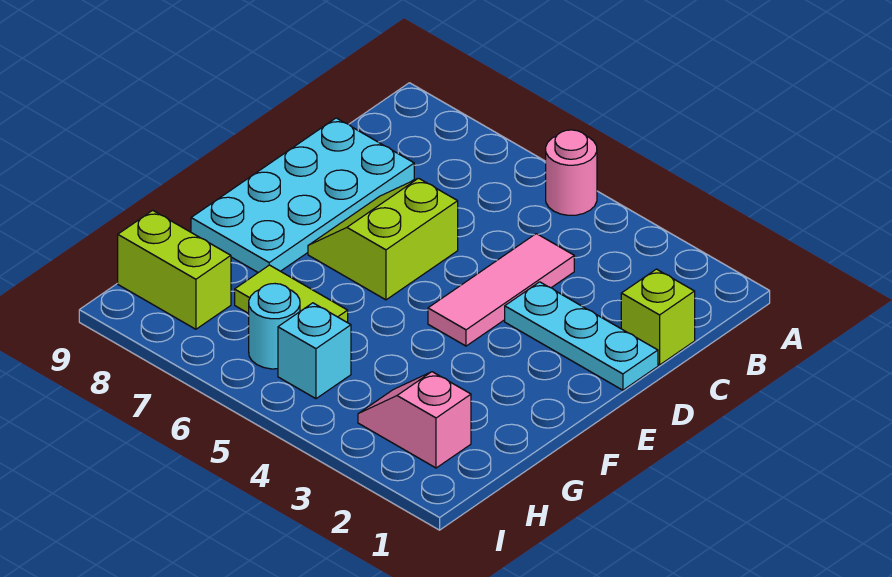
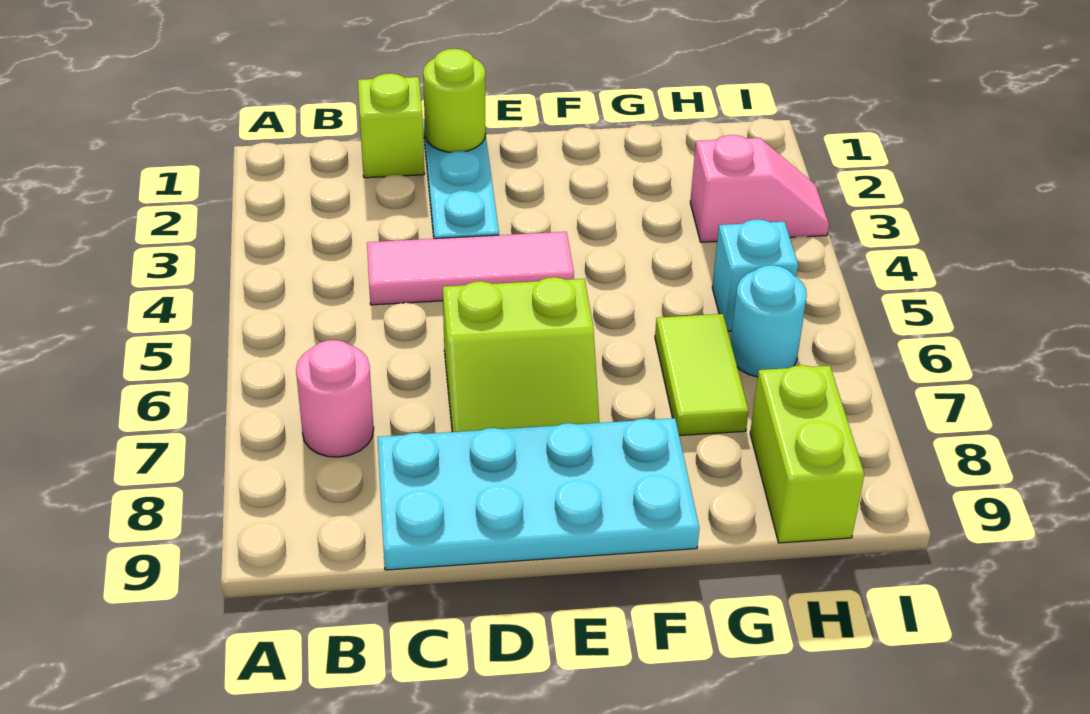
pink 1x1 round brick [546,130,597,215] -> pink 1x1 round brick moved to [296,340,374,457]
none -> lime 1x1 round brick [423,49,486,152]
pink 1x2 slope [358,372,471,468] -> pink 1x2 slope turned to [690,135,829,242]

